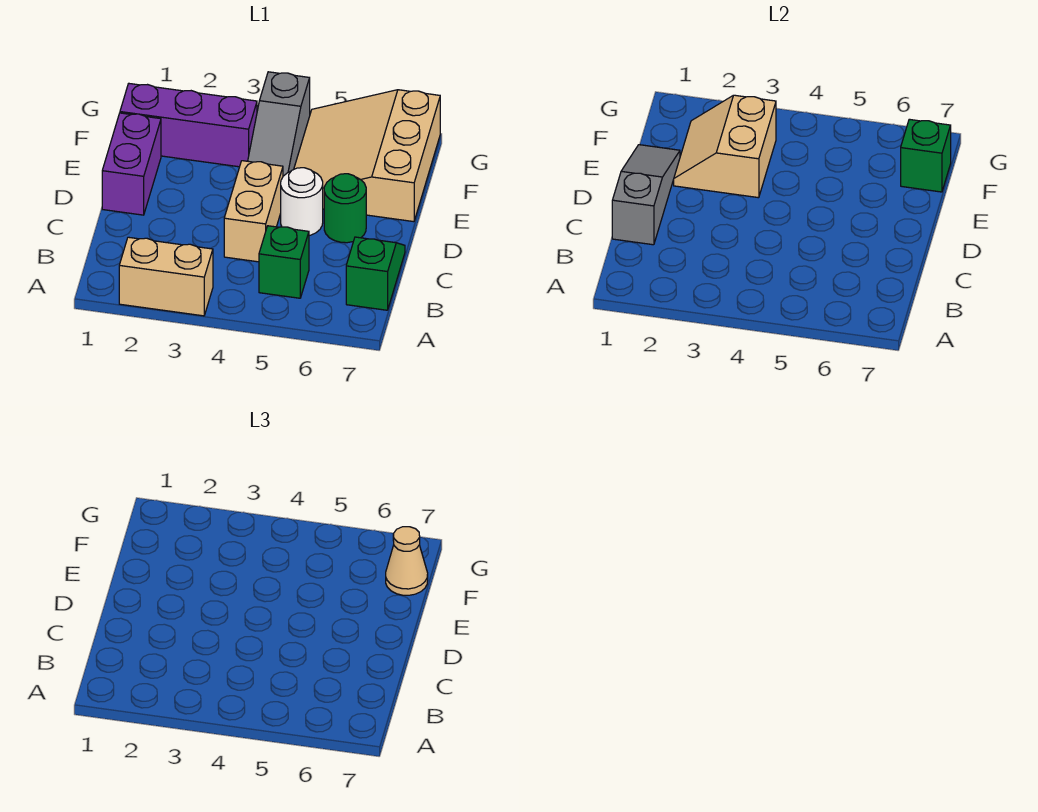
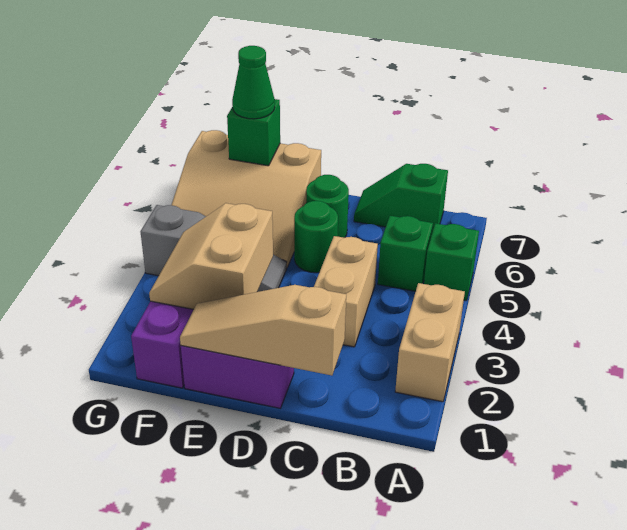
none -> green 1x1 brick [424,223,479,300]
grey 1x3 slope [612,145,680,245] -> tan 1x3 slope [180,285,346,375]
tan 1x2 brick [224,161,283,262] -> tan 1x2 brick turned to [314,236,378,347]
white 1x1 round brick [281,168,323,236] -> green 1x1 round brick [294,201,338,273]
tan 2x2 slope [674,95,776,198] -> tan 2x2 slope turned to [149,203,273,309]
tan 1x1 cone [386,527,428,595] -> green 1x1 cone [232,46,275,119]

